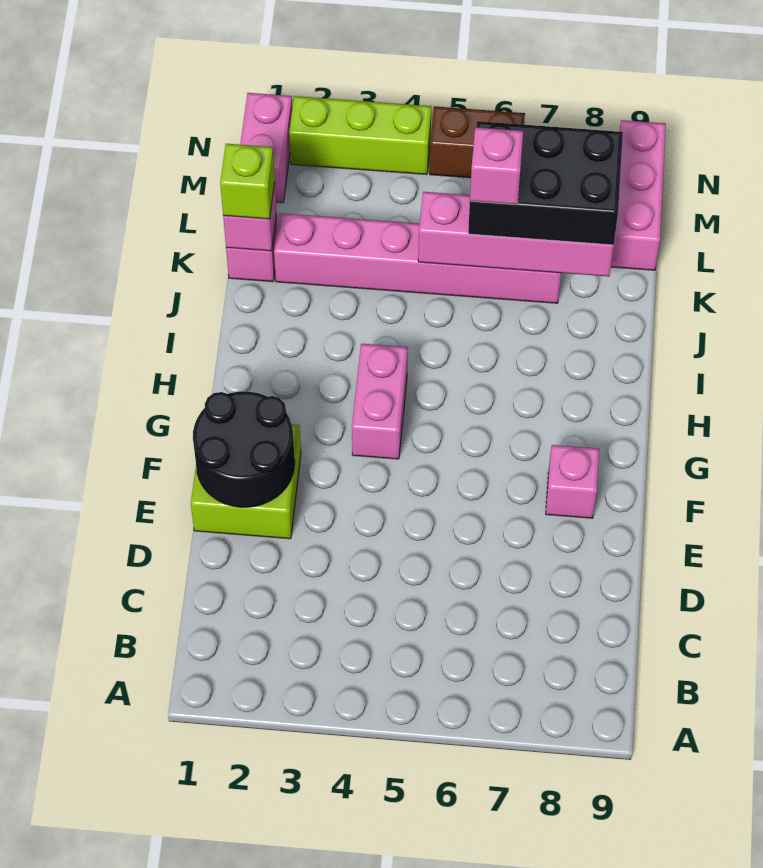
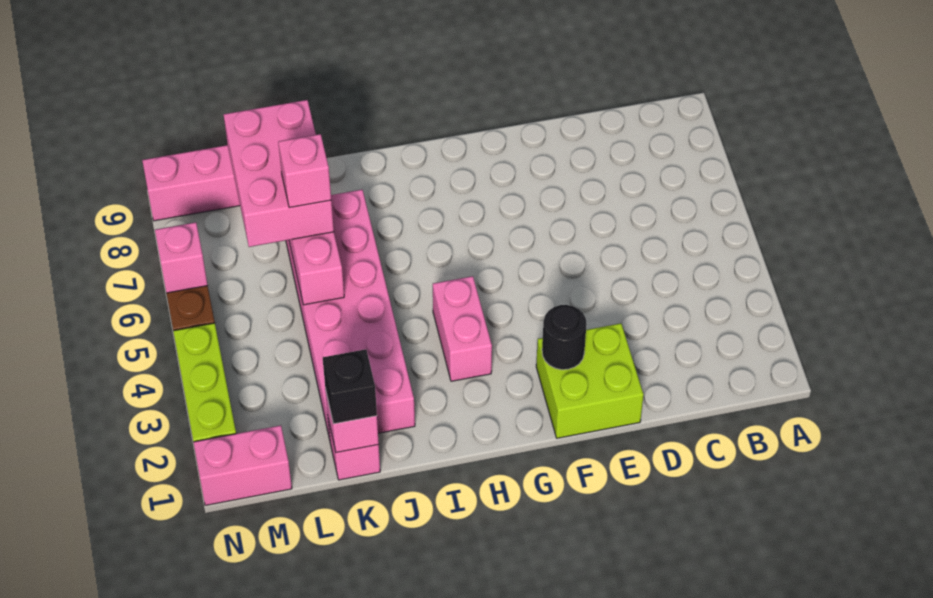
black 2x2 round brick [193,391,295,507] -> black 1x1 round brick [542,305,587,370]
pink 1x1 brick [546,445,599,518] -> pink 1x1 brick moved to [155,222,208,293]
pink 1x2 brick [352,344,408,459] -> pink 1x2 brick turned to [433,276,492,381]
lime 1x1 brick [220,144,275,219] -> black 1x1 brick [323,349,377,424]
pink 1x6 brick [274,213,561,303] -> pink 2x6 brick [286,190,415,440]
black 2x3 brick [468,121,623,245] -> pink 2x3 brick [223,100,334,247]

